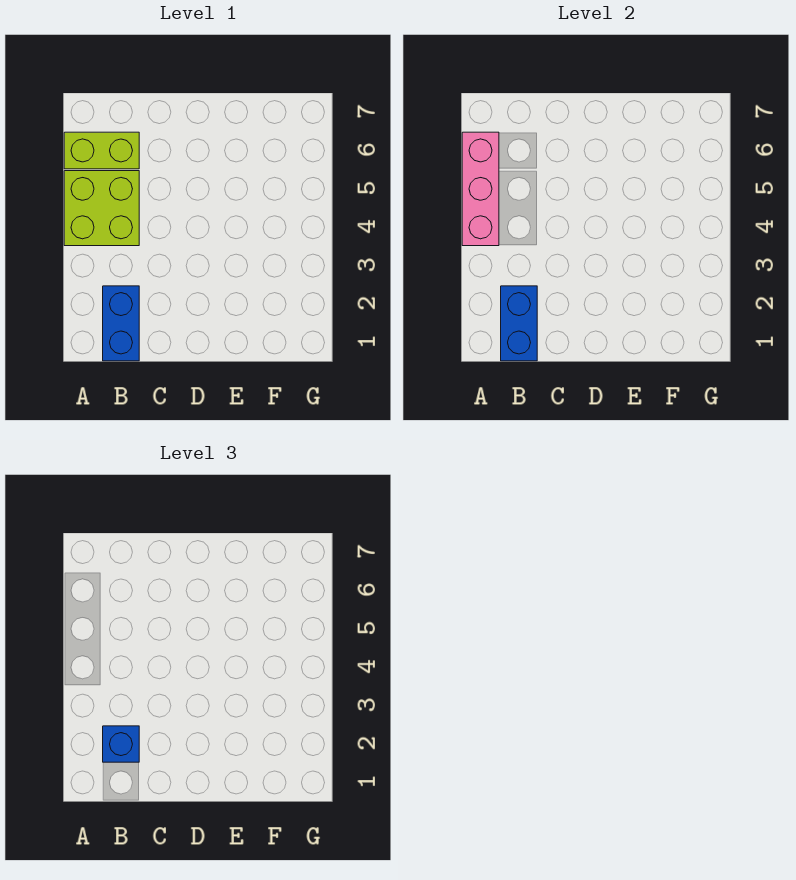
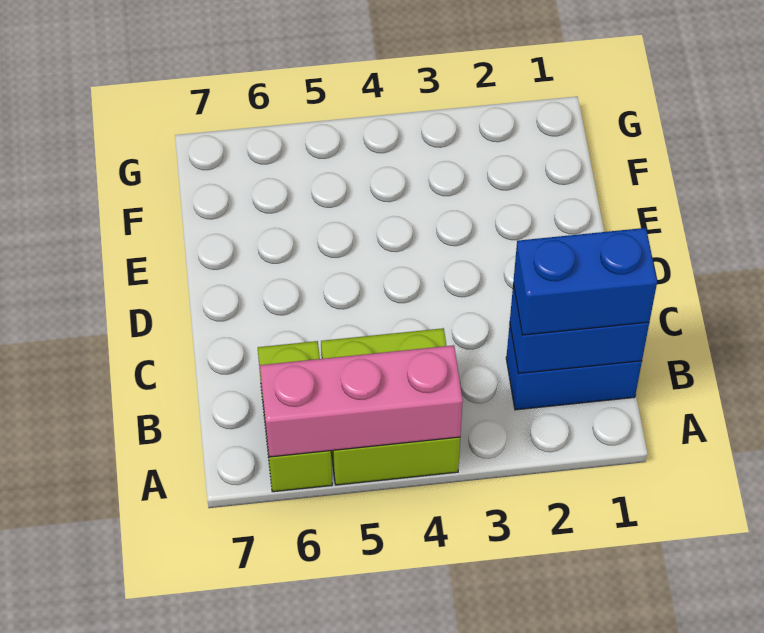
blue 1x1 brick [103,726,139,762] -> blue 1x2 brick [513,228,657,335]

